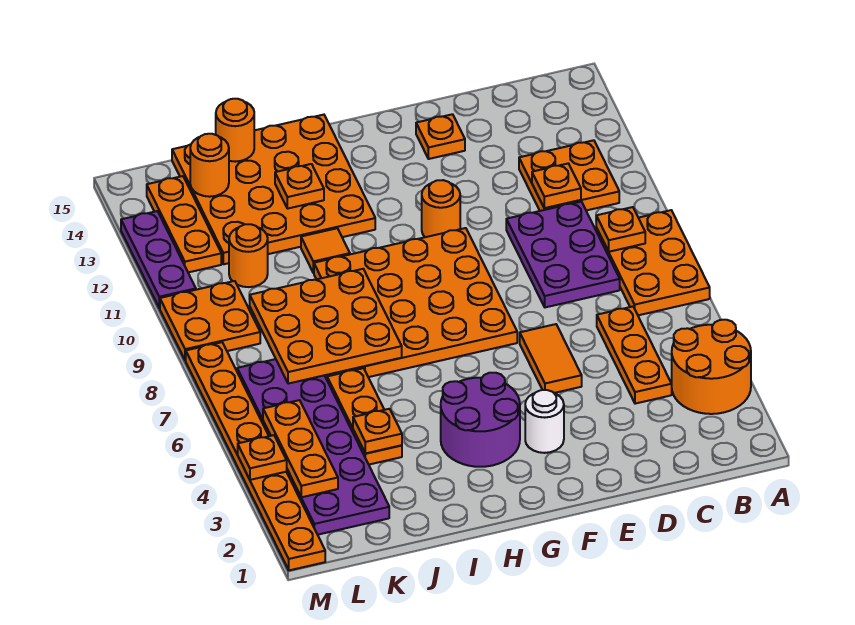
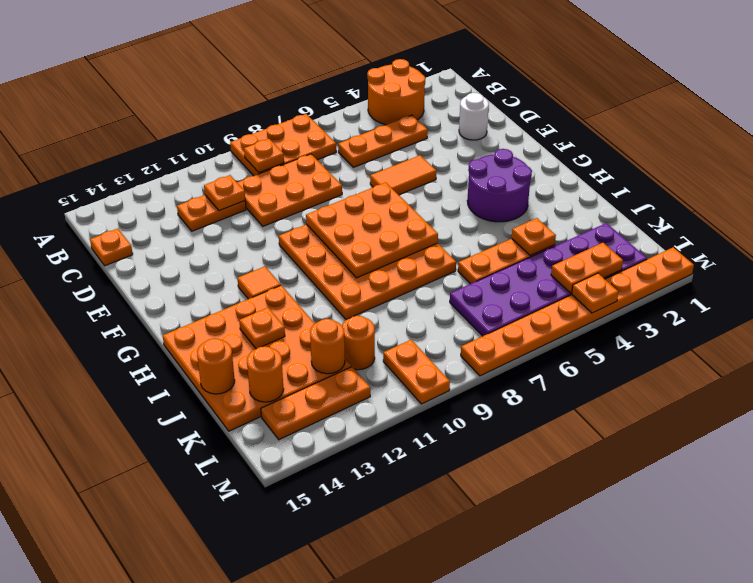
orange 2x2 plate [519,140,619,211] -> orange 1x2 plate [177,195,246,231]
purple 2x3 plate [506,202,620,307] -> orange 2x3 plate [237,154,342,226]
orange 1x1 plate [416,114,465,159] -> orange 1x1 plate moved to [90,229,133,266]
white 1x1 round brick [525,390,564,453] -> white 1x1 round brick moved to [459,93,489,140]
orange 1x1 round brick [422,180,460,237] -> orange 1x1 round brick moved to [310,319,345,374]
orange 3x3 plate [250,269,402,384] -> orange 3x3 plate moved to [306,183,438,278]
orange 1x1 tile [301,228,350,273] -> orange 1x1 tile moved to [237,266,281,299]
orange 1x3 plate [263,400,338,497] -> orange 1x2 plate [551,243,623,293]
orange 2x2 plate [160,281,260,361] -> orange 1x2 plate [383,340,450,404]
purple 1x3 plate [121,211,196,308] -> none

